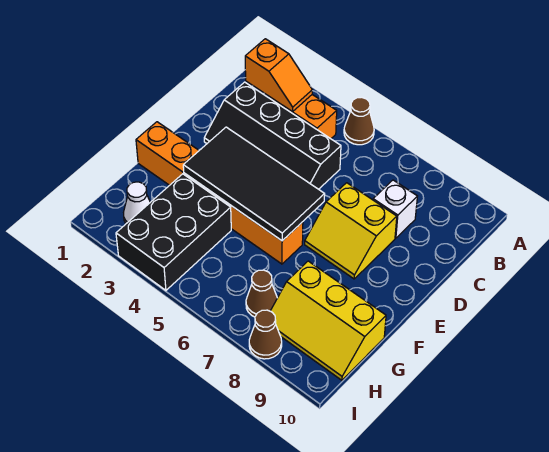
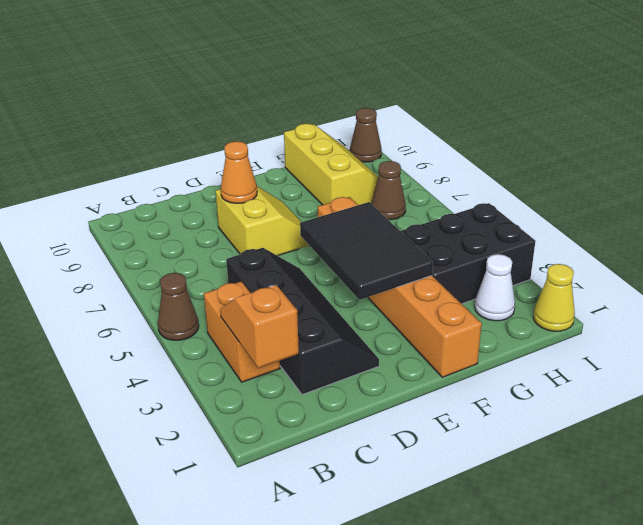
white 1x1 brick [373,180,417,238] -> none
none -> orange 1x1 cone [221,141,257,203]
black 2x4 tile [183,127,325,241] -> black 2x3 tile [300,202,433,300]
none -> yellow 1x1 cone [533,264,575,331]
brown 1x1 cone [249,310,282,359] -> brown 1x1 cone moved to [350,108,382,162]

